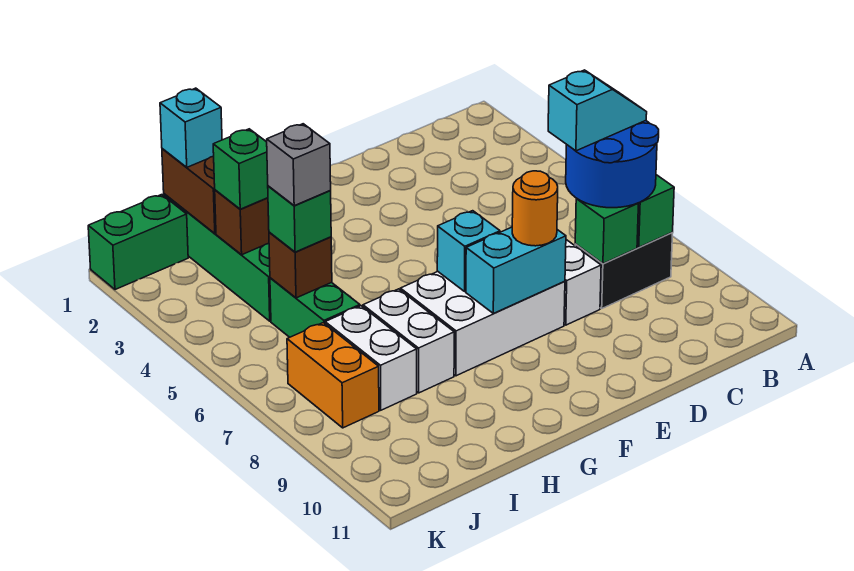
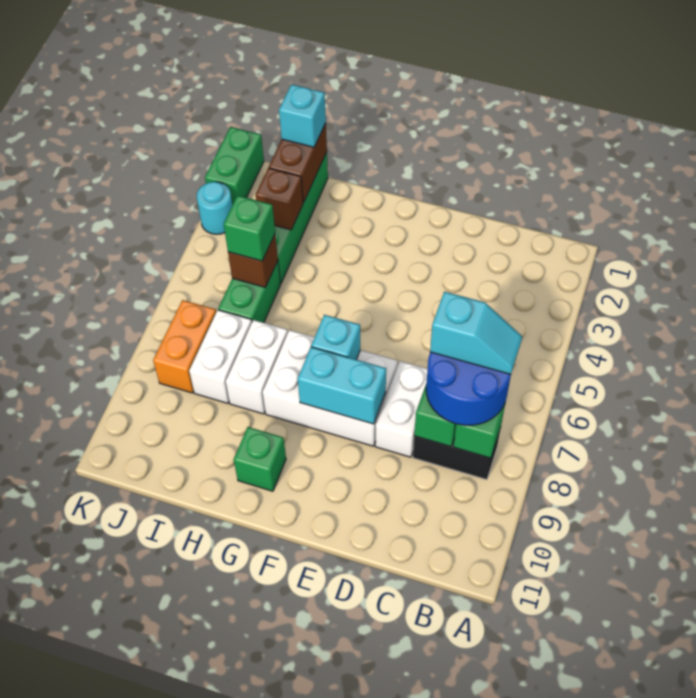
orange 1x1 round brick [512,171,558,246] -> none
green 1x1 brick [213,129,268,209] -> green 1x1 brick moved to [234,427,286,491]
grey 1x1 brick [267,124,331,206] -> none
green 1x2 brick [88,195,188,290] -> green 1x2 brick turned to [205,127,264,205]
none -> cyan 1x1 round brick [197,182,232,234]

